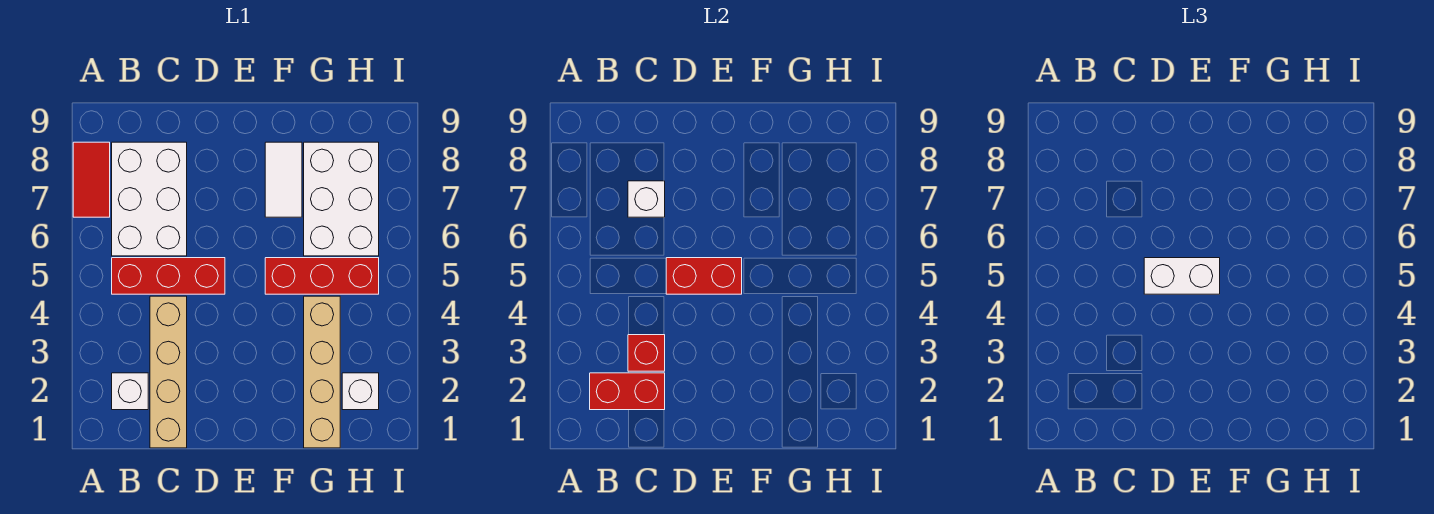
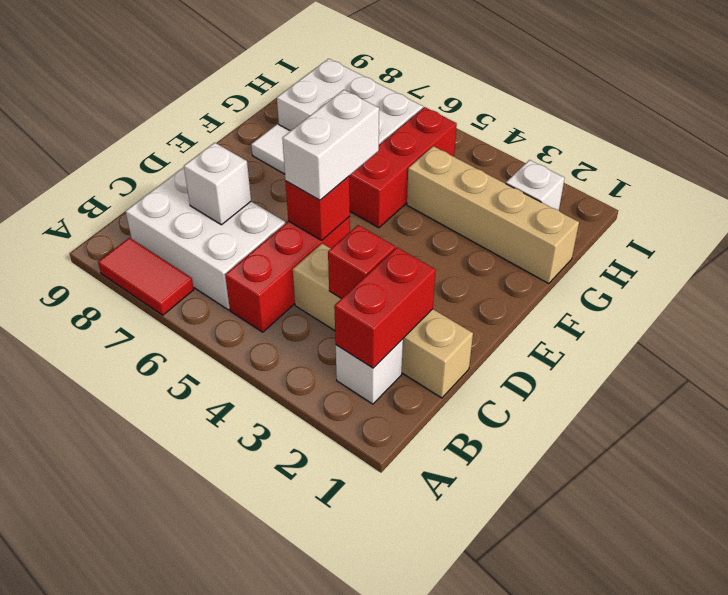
red 1x2 brick [666,258,742,294] -> red 1x1 brick [285,176,350,240]

